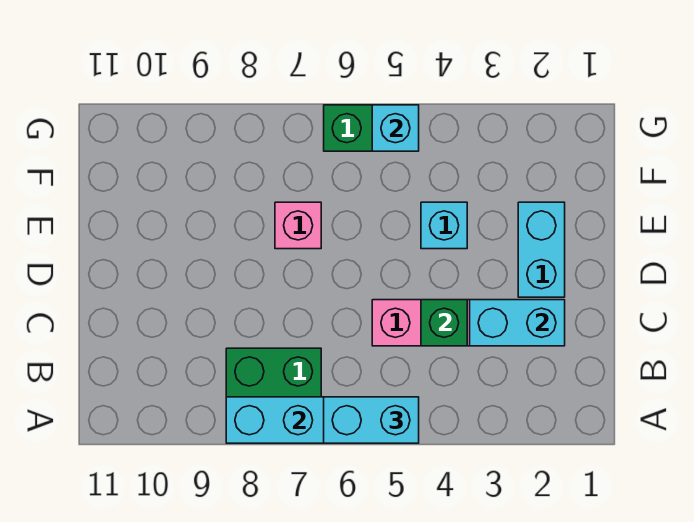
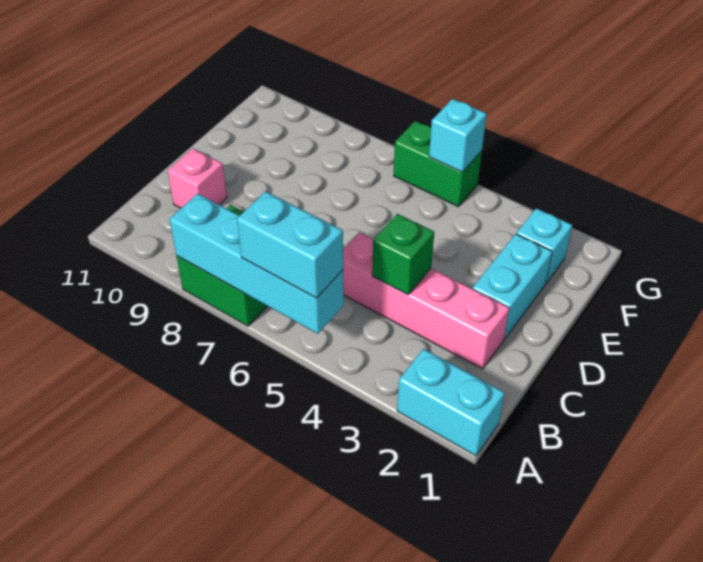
cyan 1x2 brick [470,300,565,346] -> cyan 1x2 brick moved to [397,349,505,456]
cyan 1x1 brick [421,202,467,249] -> cyan 1x1 brick moved to [516,208,572,283]
pink 1x1 brick [275,202,321,249] -> pink 1x1 brick moved to [168,149,227,208]

